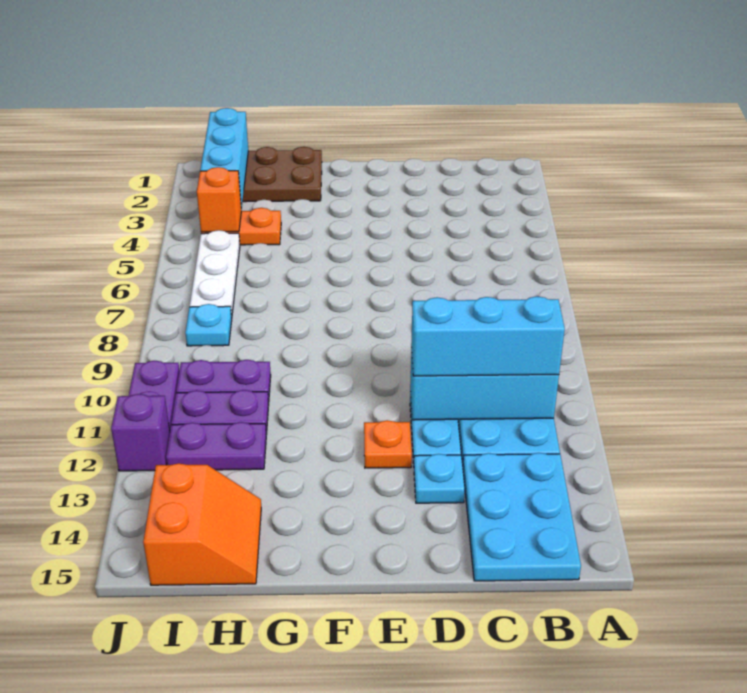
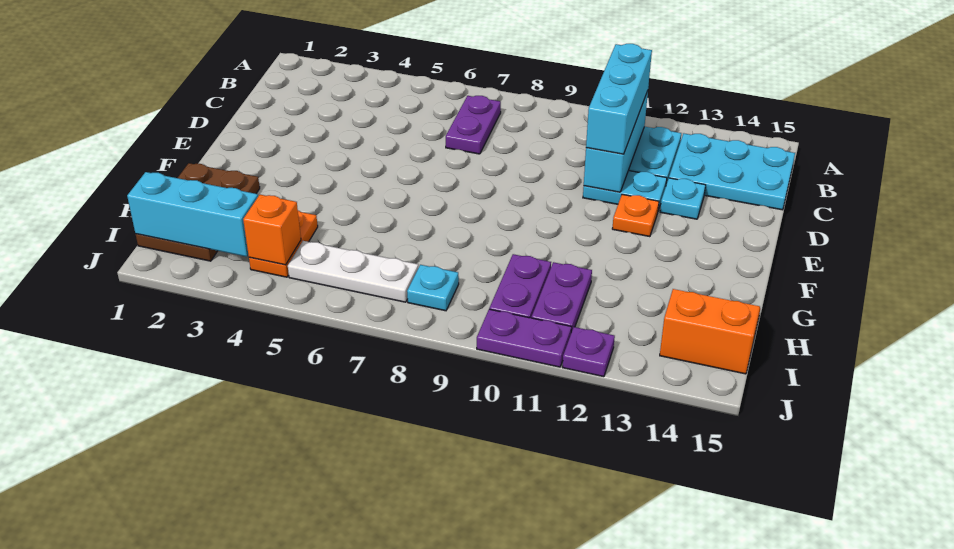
purple 1x2 plate [166,422,266,470] -> purple 1x2 plate moved to [446,96,501,154]
purple 1x1 brick [111,394,170,471] -> purple 1x1 plate [562,327,615,377]

